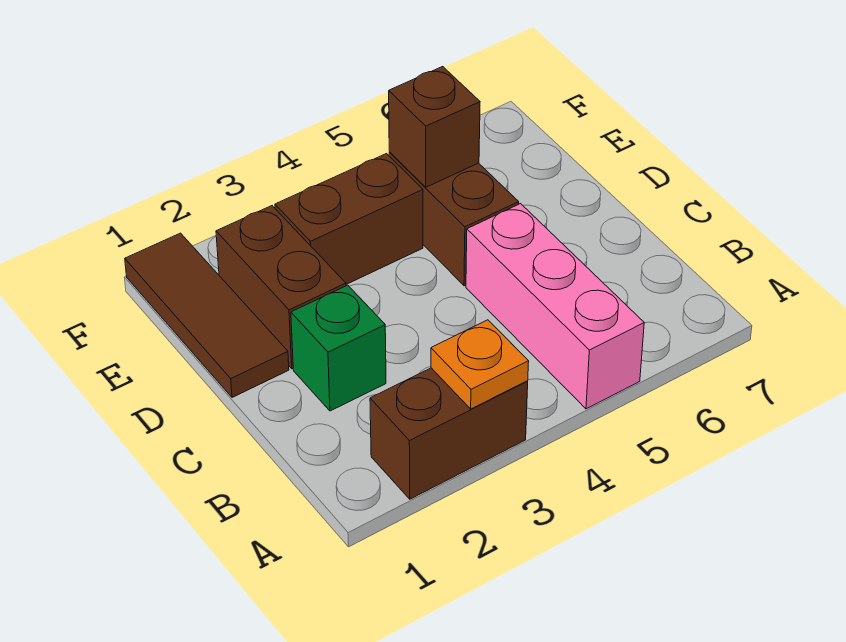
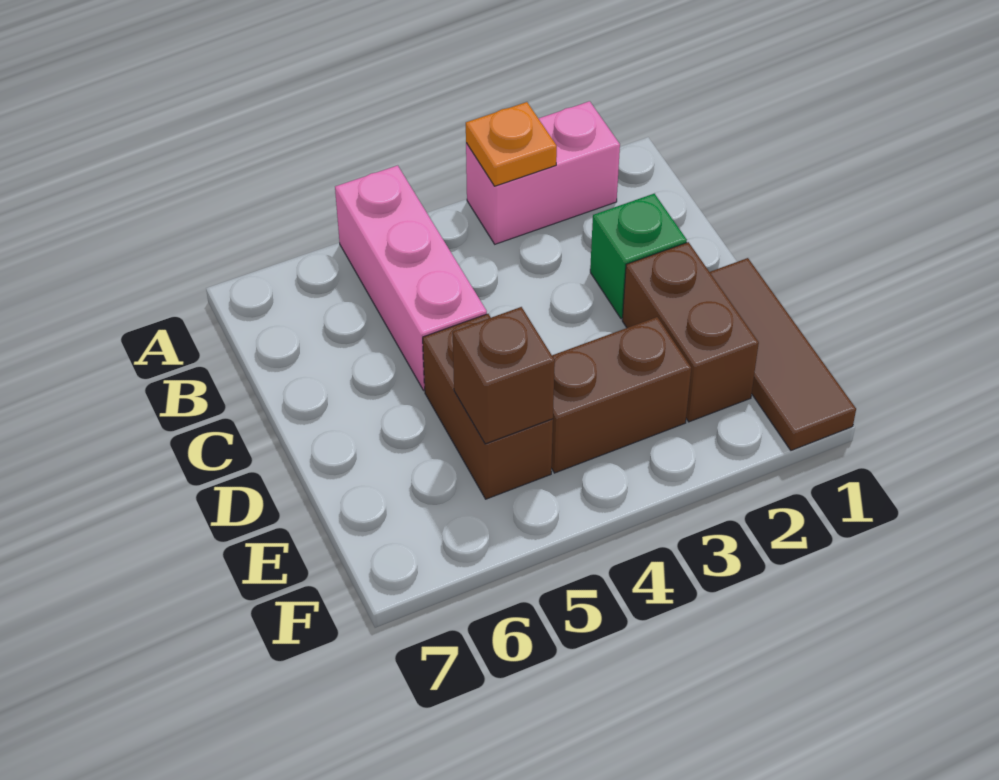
brown 1x2 brick [370,368,528,499] -> pink 1x2 brick [466,101,620,244]

